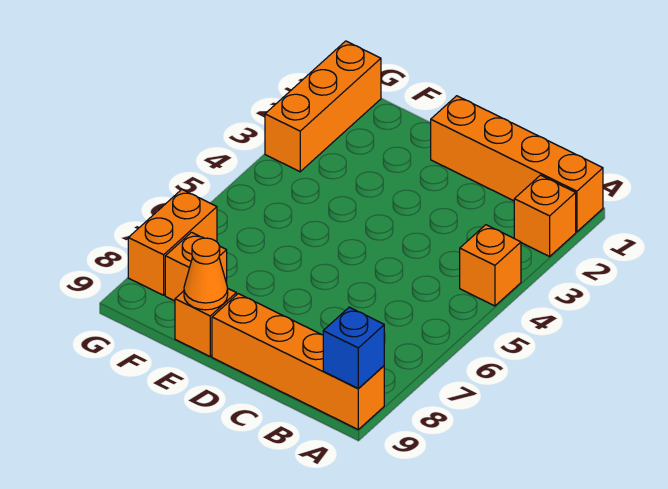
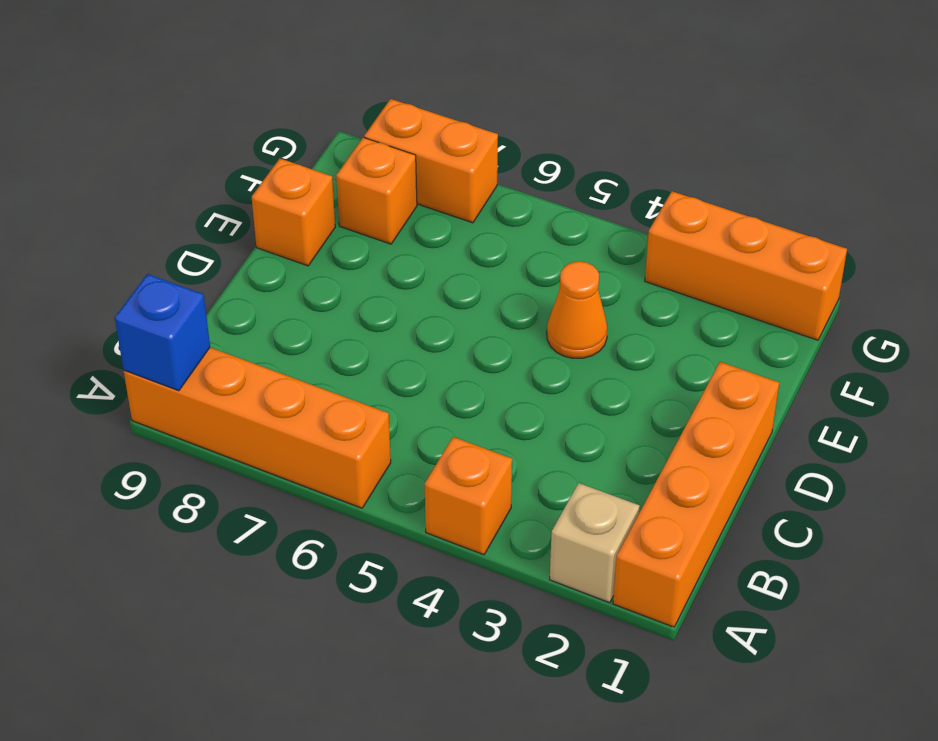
orange 1x1 brick [514,175,576,256] -> tan 1x1 brick [550,483,640,603]
orange 1x4 brick [212,294,384,429] -> orange 1x4 brick turned to [124,347,391,508]
orange 1x1 cone [184,238,228,310] -> orange 1x1 cone moved to [547,261,607,358]

